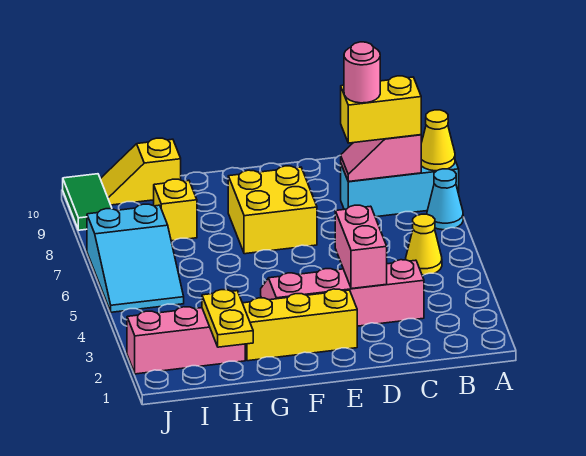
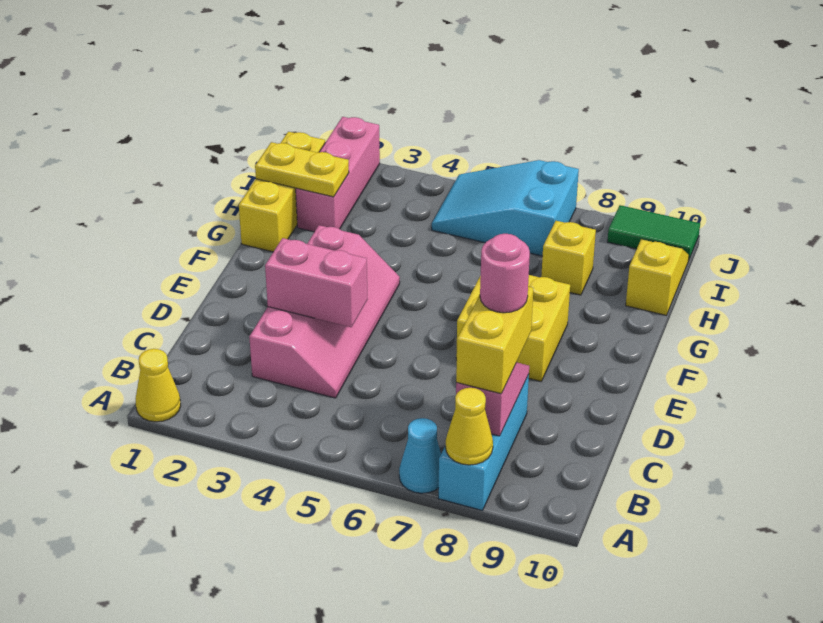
yellow 1x1 cone [406,214,442,275] -> yellow 1x1 cone moved to [136,349,181,422]
yellow 1x3 brick [243,289,357,361] -> yellow 1x3 brick moved to [239,132,325,252]

